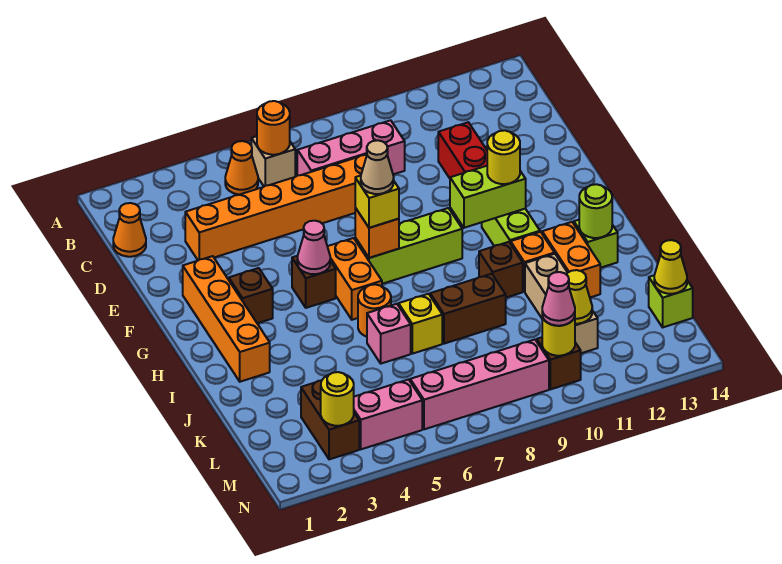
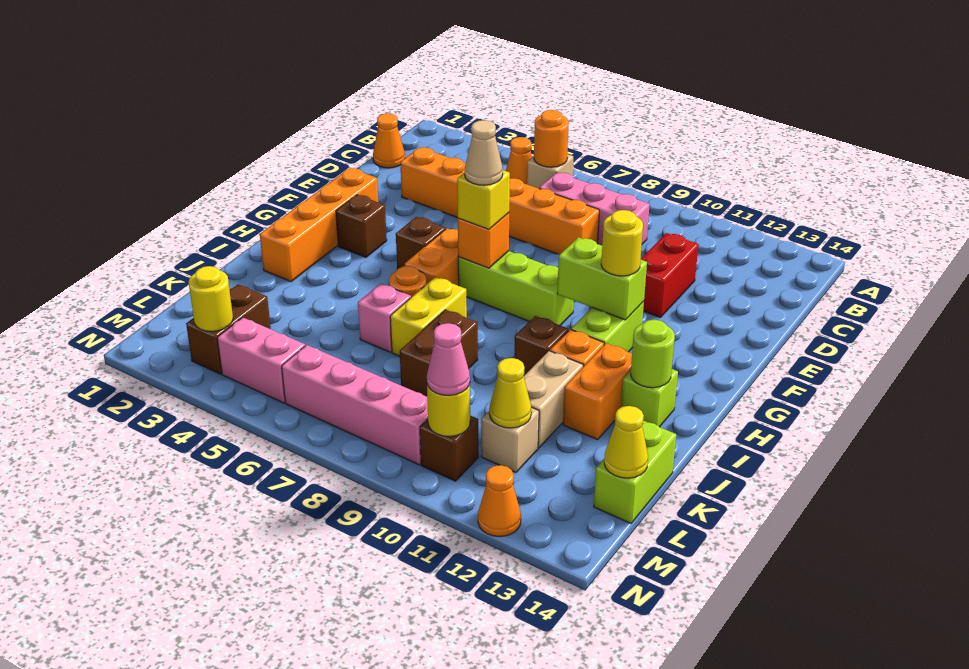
pink 1x1 cone [297,221,330,274] -> none
yellow 1x1 brick [399,294,442,354] -> yellow 1x2 brick [390,277,467,356]
brown 1x2 brick [430,274,506,344] -> brown 1x2 brick turned to [400,310,478,397]
lime 1x1 brick [649,275,693,327] -> lime 1x2 brick [594,421,676,523]
none -> orange 1x1 cone [478,465,521,537]

